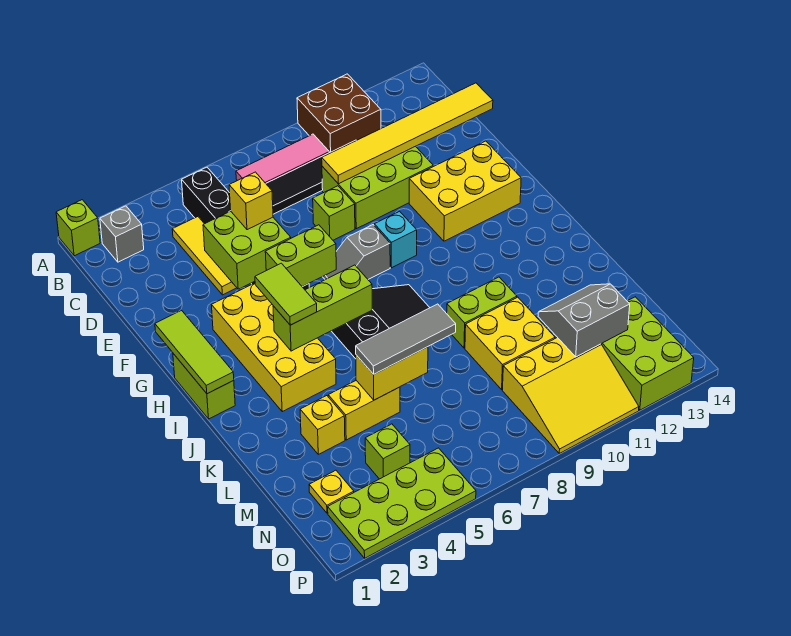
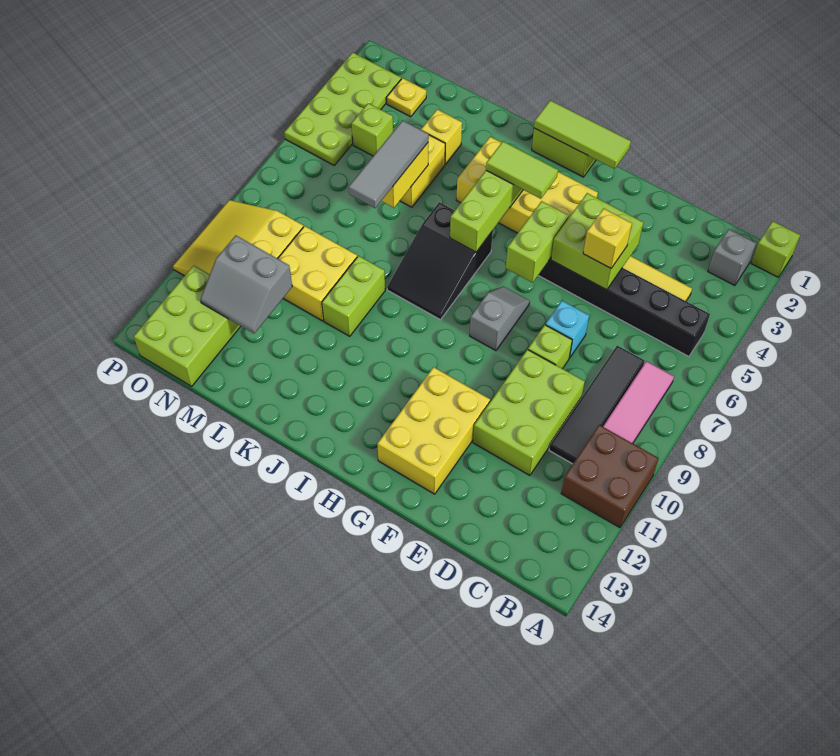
yellow 1x6 tile [322,83,493,184] -> none
cyan 1x1 brick [374,211,417,268] -> cyan 1x1 brick moved to [545,301,589,358]
grey 2x2 slope [538,284,630,357] -> grey 2x2 slope turned to [201,235,292,333]
lime 2x3 brick [602,297,694,410] -> lime 2x3 brick turned to [134,266,241,386]

